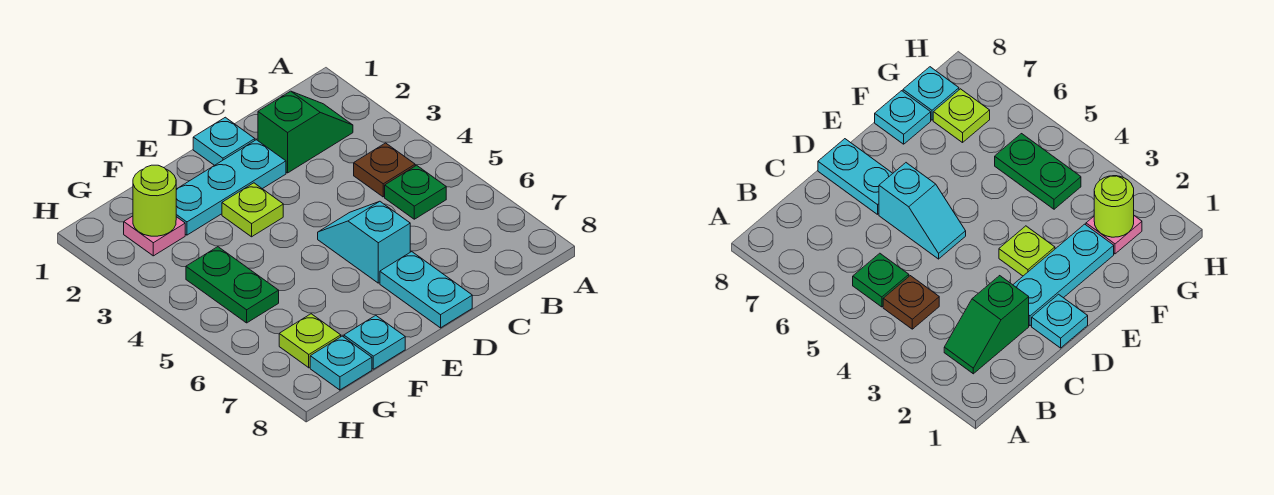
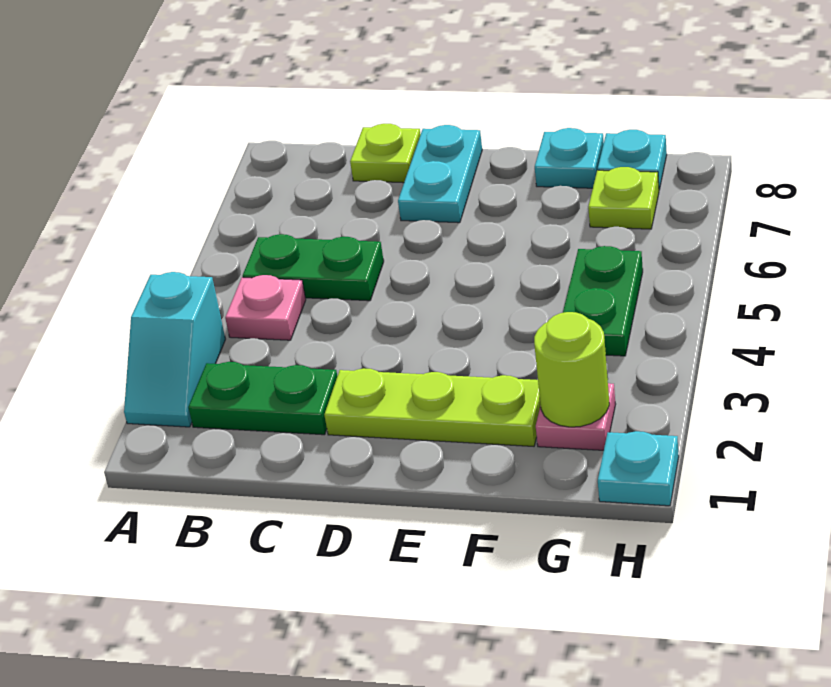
green 1x2 slope [258,91,353,173] -> green 1x2 plate [188,362,337,435]
brown 1x1 plate [354,143,415,197] -> pink 1x1 plate [225,275,306,340]
green 1x1 plate [385,165,446,219] -> green 1x2 plate [243,234,384,301]
cyan 1x1 plate [193,117,255,165] -> cyan 1x1 plate moved to [598,431,679,506]
cyan 1x3 plate [176,140,286,235] -> lime 1x3 plate [324,368,541,446]
cyan 1x2 slope [318,201,410,283] -> cyan 1x2 slope moved to [124,272,225,427]
lime 1x1 plate [222,183,283,237] -> lime 1x1 plate moved to [350,124,421,183]

